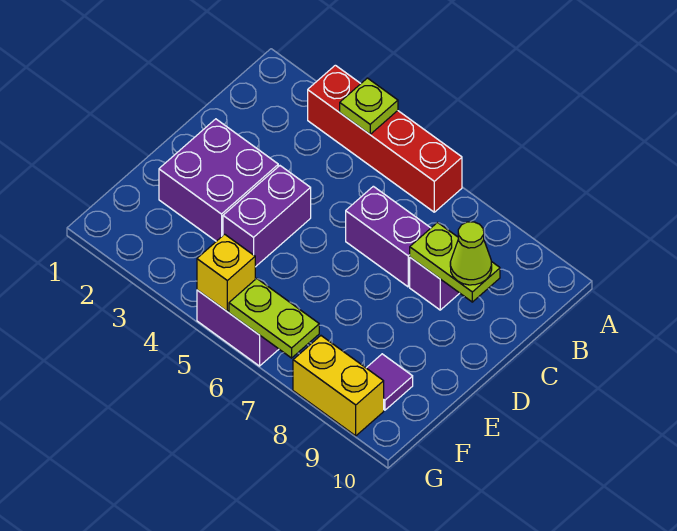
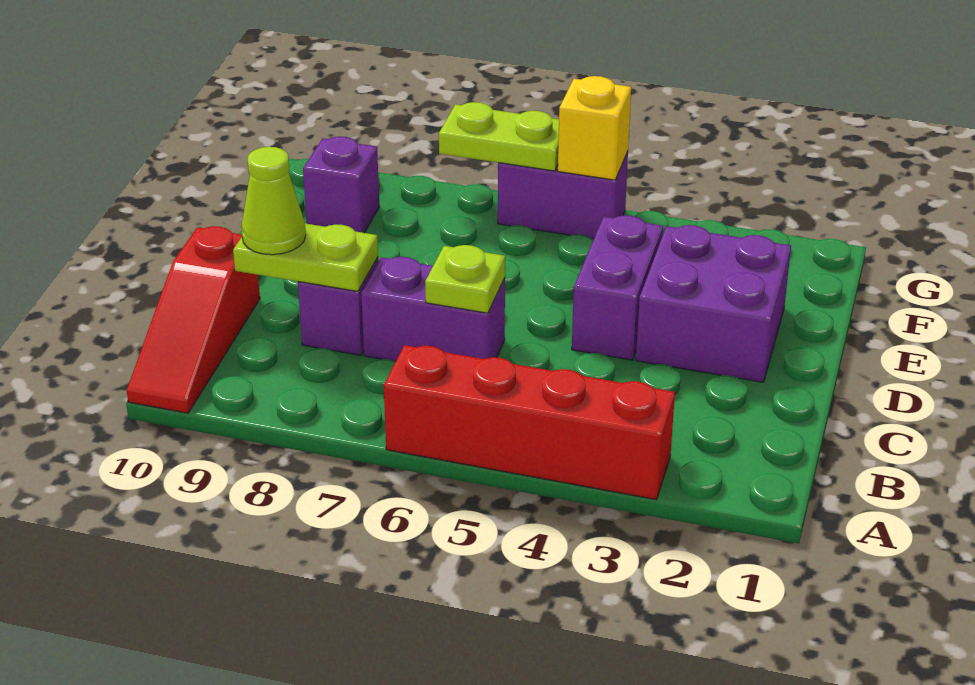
lime 1x1 plate [340,78,398,134] -> lime 1x1 plate moved to [425,245,505,313]
none -> red 1x3 slope [127,226,260,413]
purple 1x1 tile [367,354,413,410] -> purple 1x1 brick [303,137,379,233]
yellow 1x2 brick [293,336,384,436] -> none

